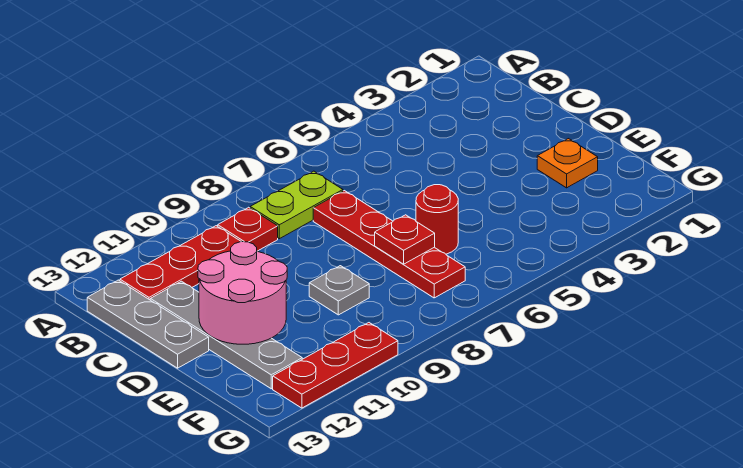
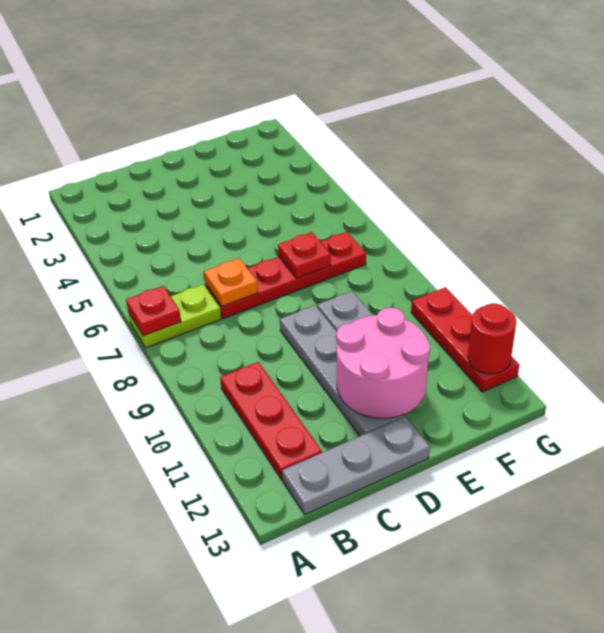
lime 1x2 plate [250,171,343,239] -> lime 1x2 plate turned to [128,284,221,348]
red 1x1 plate [218,207,278,251] -> red 1x1 plate moved to [126,286,181,336]
grey 1x4 plate [150,281,302,389] -> grey 1x4 plate turned to [280,305,404,436]
orange 1x1 plate [537,139,598,188] -> orange 1x1 plate moved to [204,258,258,306]
red 1x1 round brick [416,185,458,254] -> red 1x1 round brick moved to [468,303,516,374]

